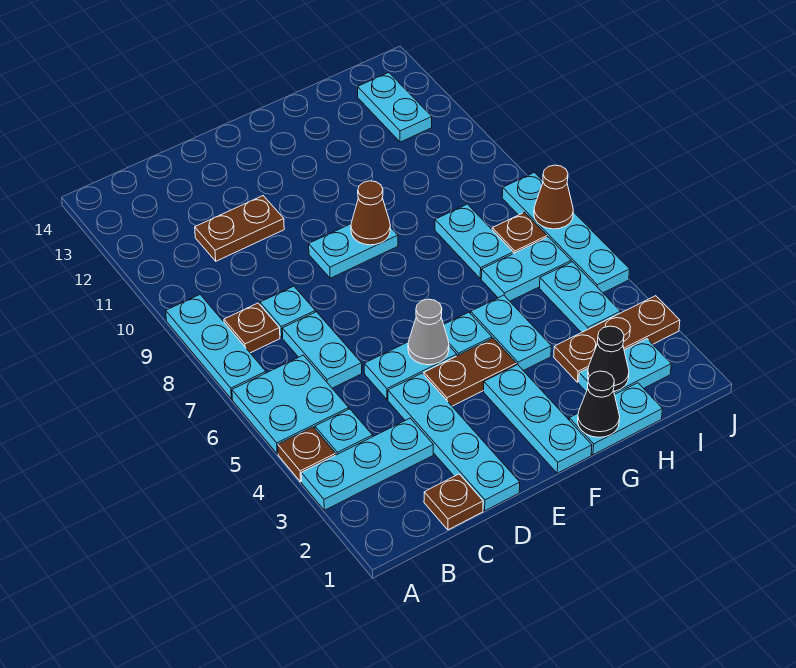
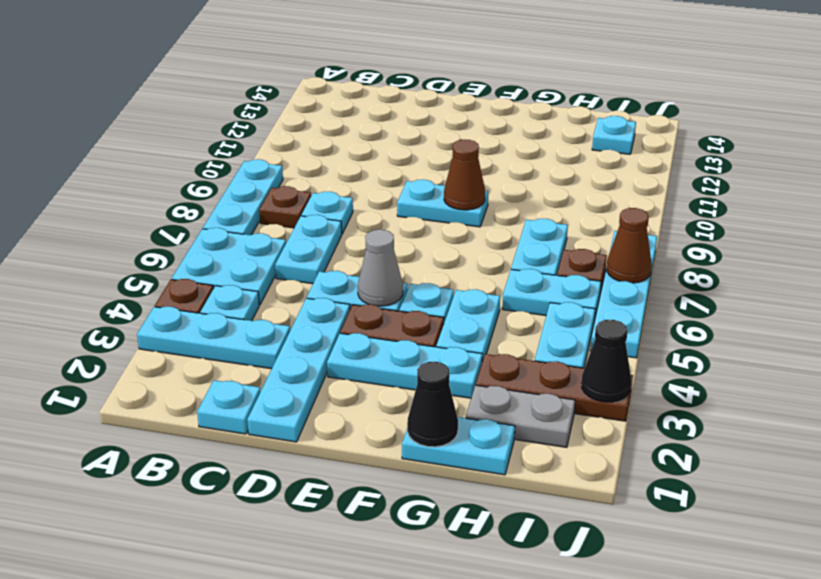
brown 1x1 plate [424,474,483,530] -> cyan 1x1 plate [197,380,261,434]
brown 1x2 plate [195,196,284,261] -> none
cyan 1x3 plate [484,365,592,473] -> cyan 1x3 plate turned to [327,333,482,398]
cyan 1x2 plate [579,339,671,394] -> grey 1x2 plate [466,385,575,447]
black 1x1 cone [587,326,629,391] -> black 1x1 cone moved to [581,320,631,402]
cyan 1x2 plate [358,73,432,142] -> cyan 1x1 plate [592,116,636,154]

